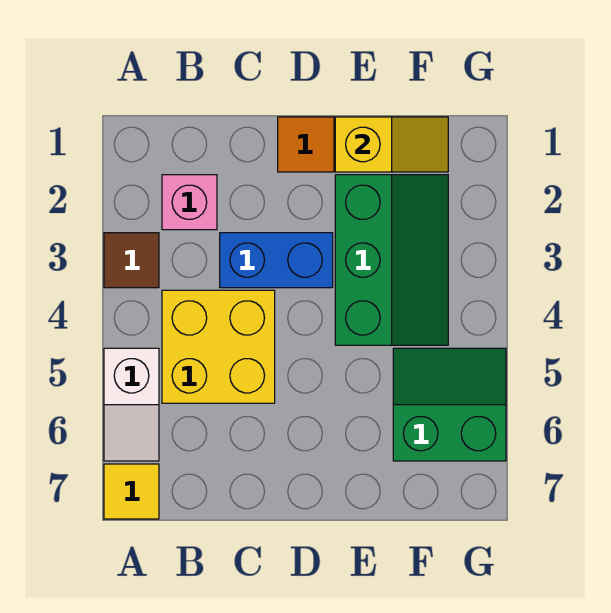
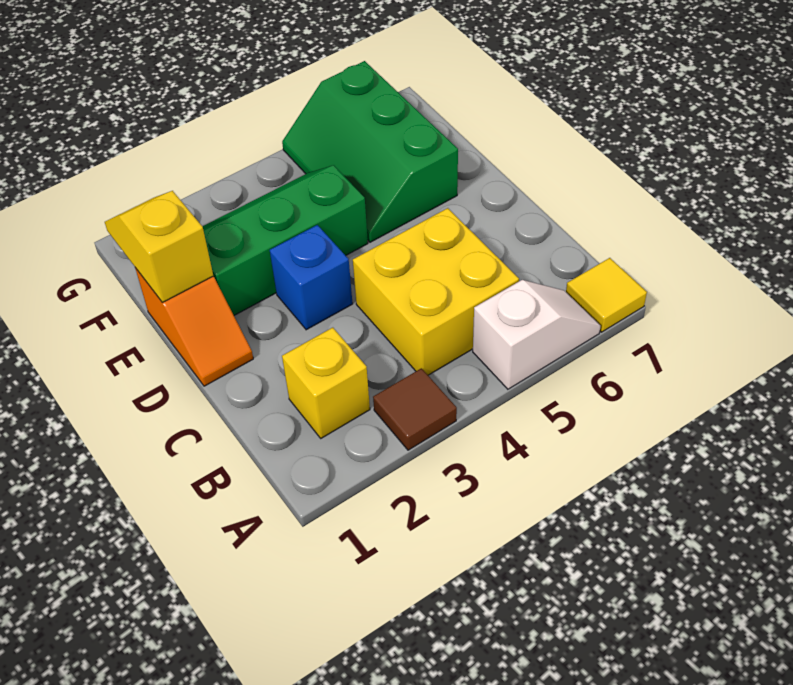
pink 1x1 brick [162,175,217,230] -> yellow 1x1 brick [282,328,370,438]
blue 1x2 brick [220,233,333,288] -> blue 1x1 brick [270,225,353,330]
green 2x2 slope [393,348,506,461] -> green 2x3 slope [282,61,458,242]

